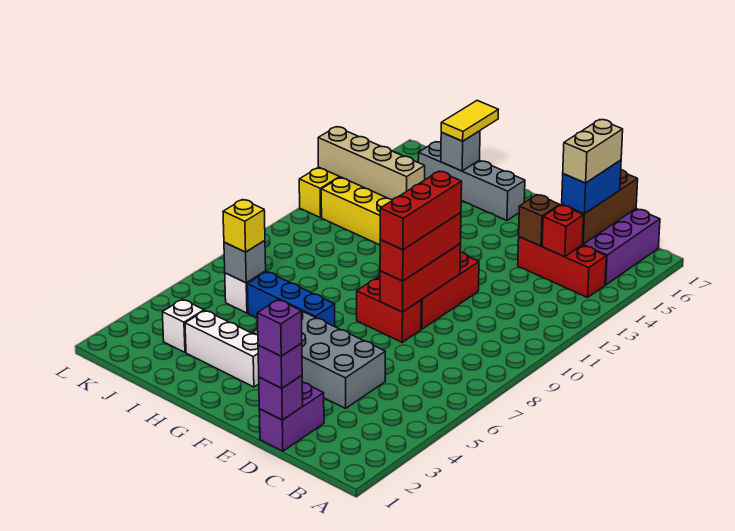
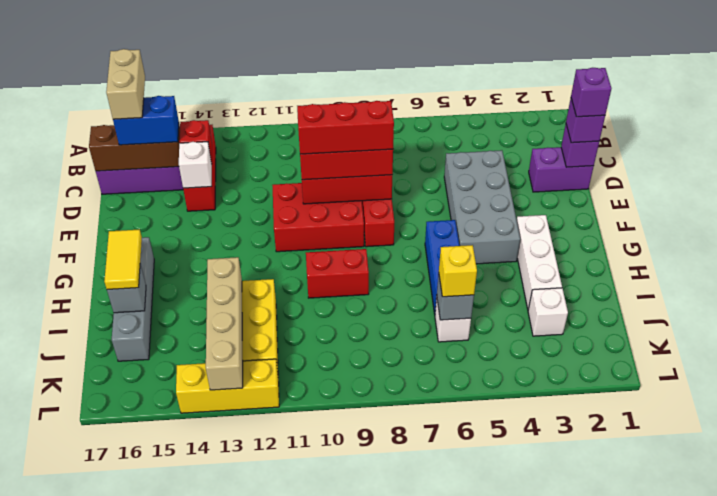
tan 1x2 brick [563,120,623,183] -> tan 1x2 brick turned to [106,49,145,119]
brown 1x1 brick [519,195,560,246] -> white 1x1 brick [179,142,212,188]
none -> red 1x2 brick [306,249,369,298]
yellow 1x2 tile [441,101,498,141] -> yellow 1x2 tile turned to [104,229,142,290]

